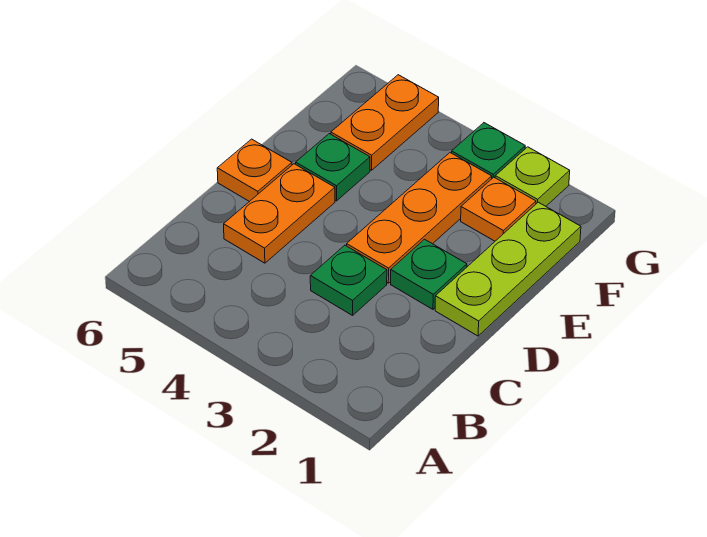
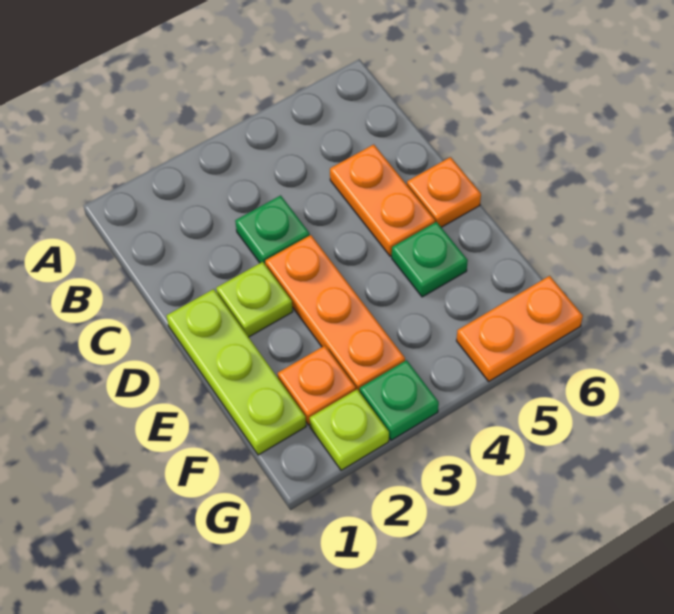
green 1x1 plate [391,239,467,309] -> lime 1x1 plate [216,262,293,337]
orange 1x2 plate [331,75,439,170] -> orange 1x2 plate turned to [457,276,583,381]

